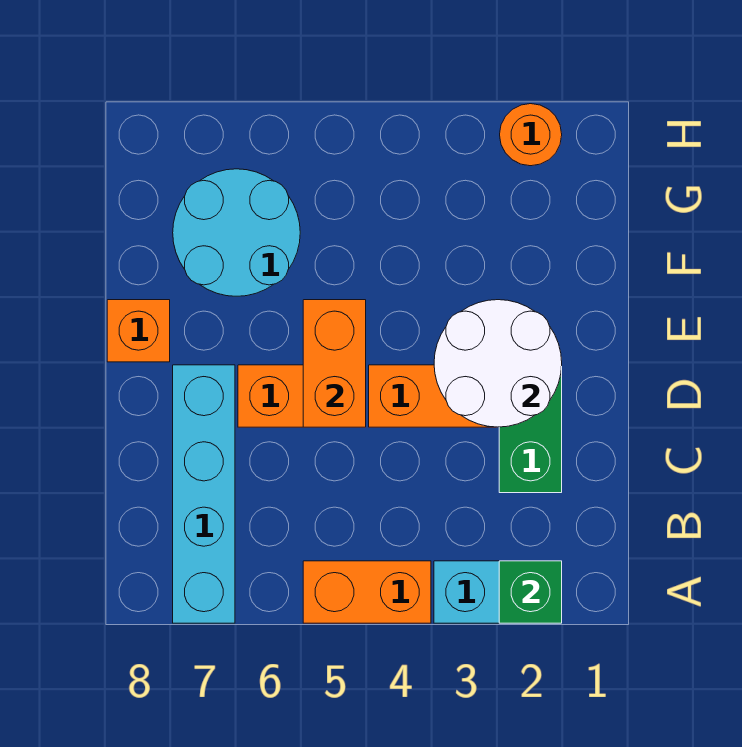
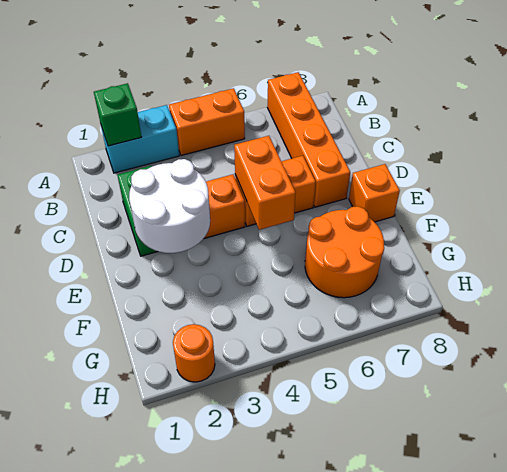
cyan 1x4 brick [173,365,235,623] -> orange 1x4 brick [267,72,350,207]
cyan 2x2 round brick [173,169,300,296] -> orange 2x2 round brick [305,206,384,298]

